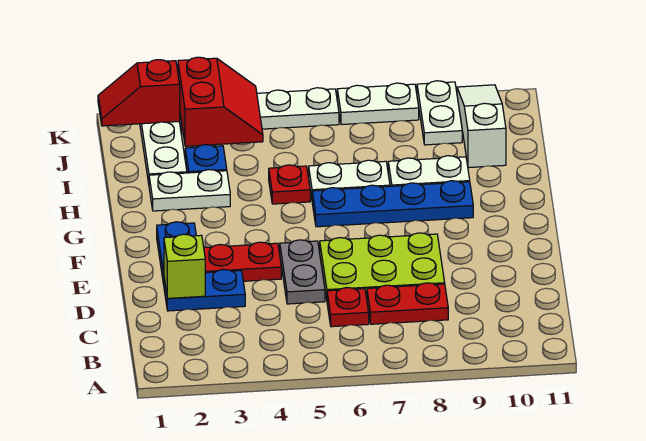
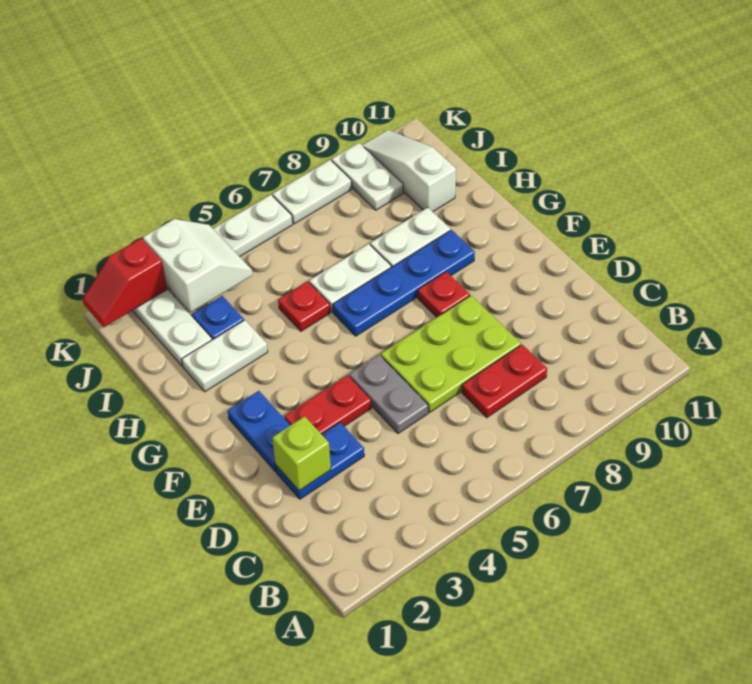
red 1x1 plate [327,288,369,327] -> red 1x1 plate moved to [418,272,470,317]
red 2x2 slope [178,57,263,146] -> white 2x2 slope [143,219,253,312]

